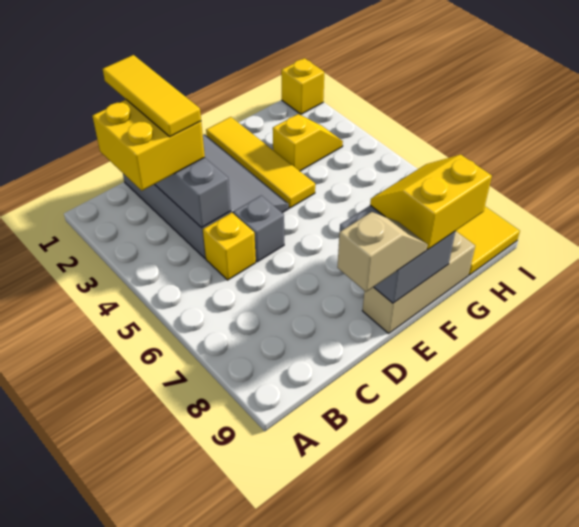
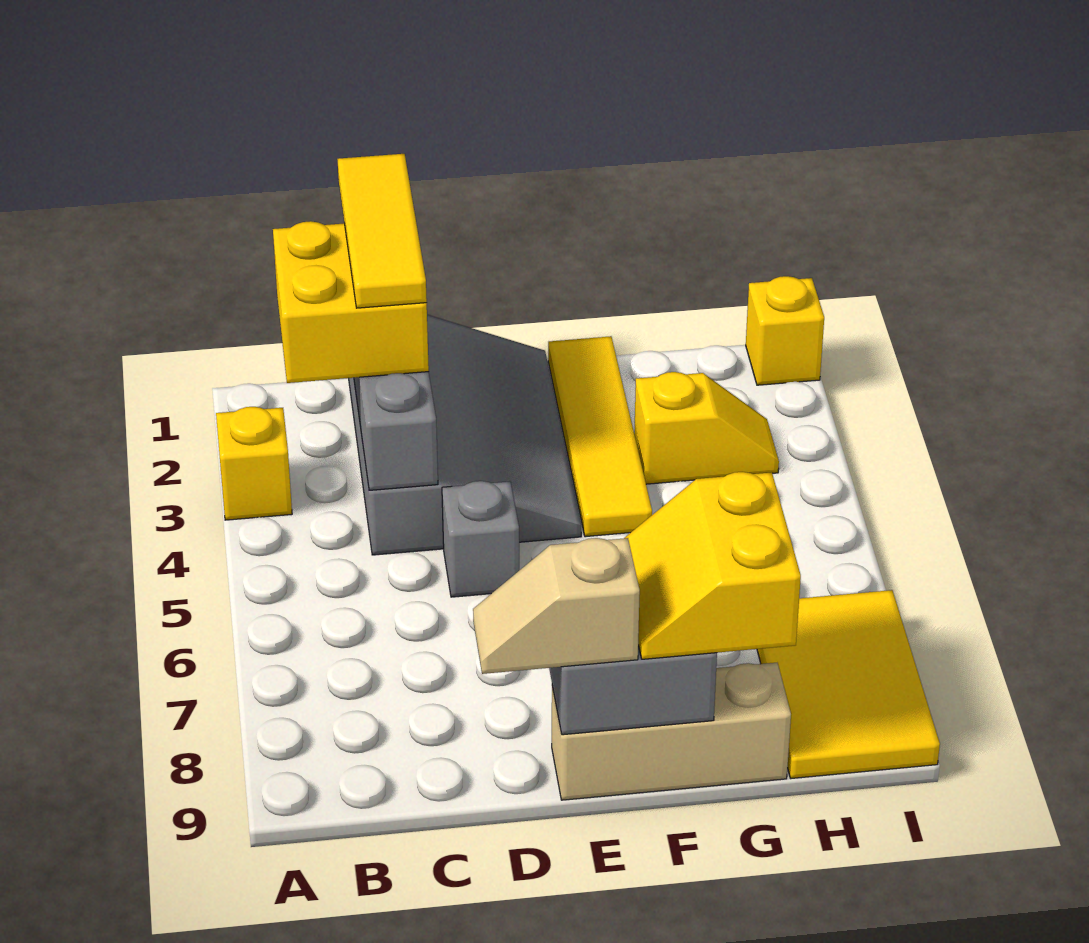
yellow 1x1 brick [203,213,256,280] -> yellow 1x1 brick moved to [216,407,292,520]
tan 1x2 slope [337,212,428,292] -> tan 1x2 slope turned to [473,538,640,674]
yellow 2x2 slope [370,155,492,249] -> yellow 2x2 slope turned to [625,472,801,659]

